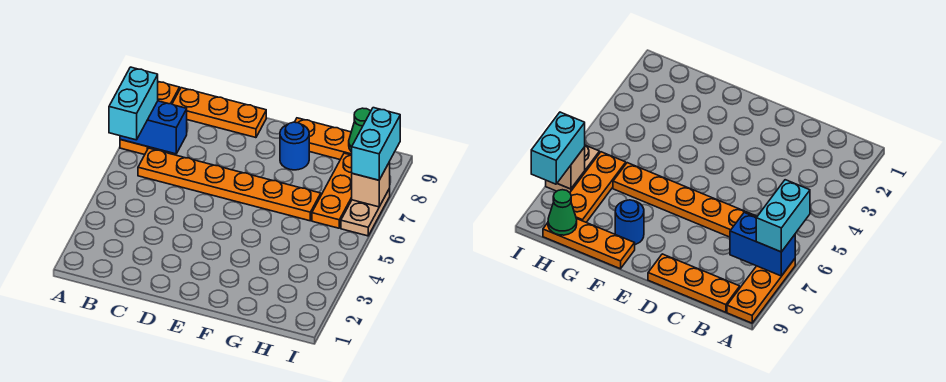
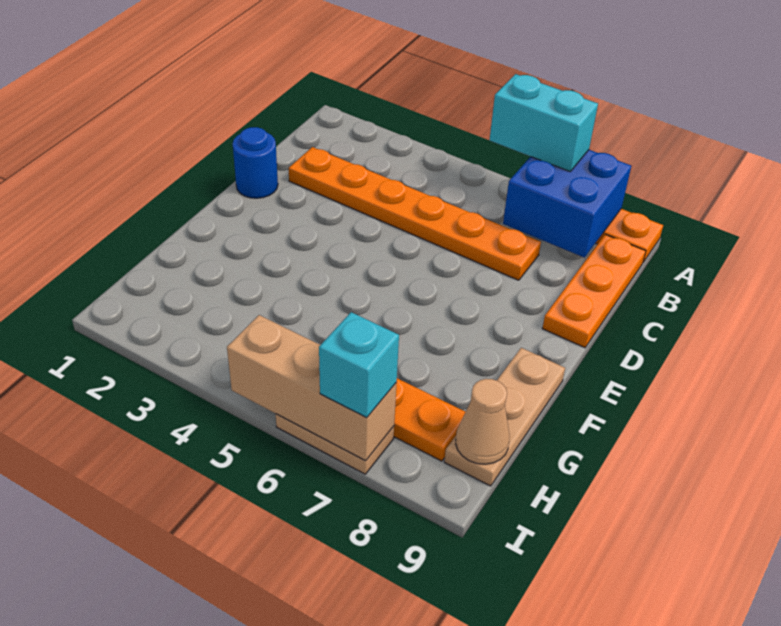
blue 1x2 brick [120,101,187,154] -> blue 2x2 brick [503,150,631,258]
orange 1x6 plate [138,148,321,221] -> orange 1x6 plate turned to [289,147,541,280]
blue 1x1 round brick [280,122,309,170] -> blue 1x1 round brick moved to [233,127,278,198]
orange 1x3 plate [295,118,352,159] -> tan 1x3 plate [444,348,565,486]
green 1x1 cone [349,108,371,152] -> tan 1x1 cone [456,379,509,464]
tan 1x1 brick [352,162,390,207] -> tan 1x3 brick [227,315,396,461]
cyan 1x2 brick [352,108,400,180] -> cyan 1x1 brick [319,312,399,418]

